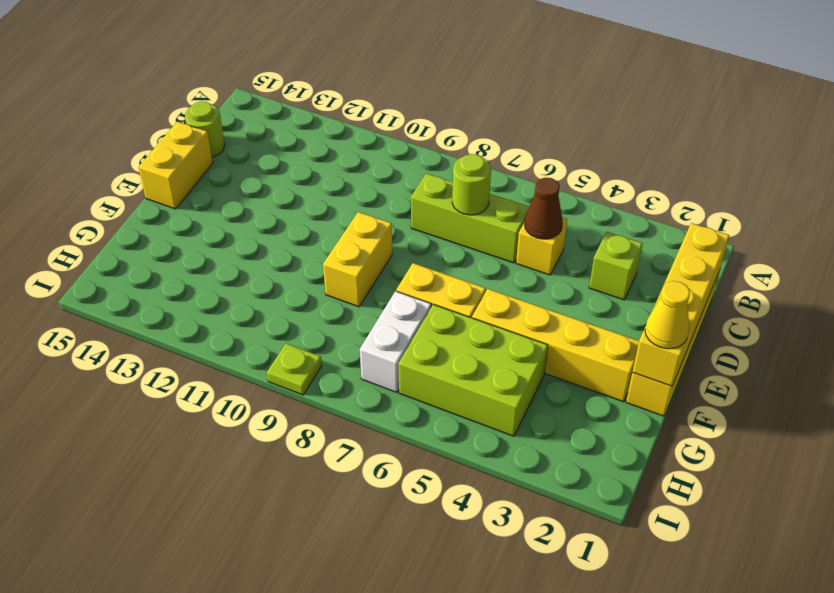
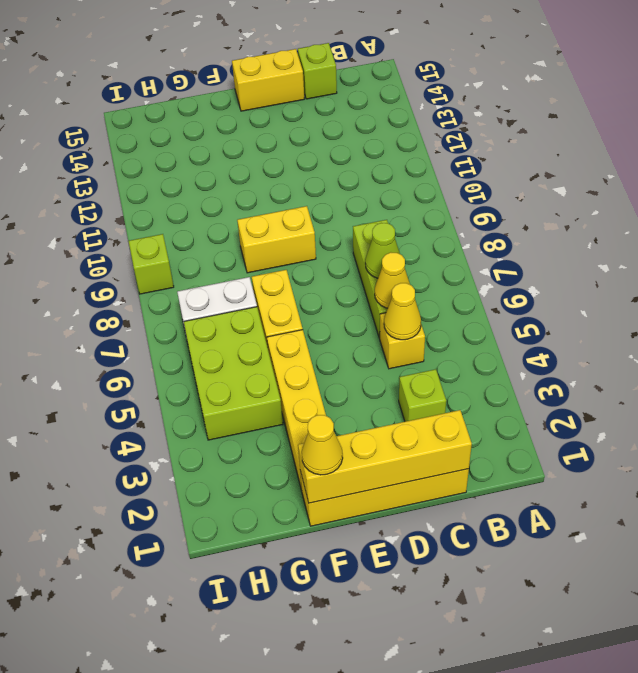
brown 1x1 cone [525,178,563,239] -> yellow 1x1 cone [384,283,421,340]
none -> yellow 1x1 cone [375,252,410,308]
lime 1x1 round brick [452,154,491,215] -> lime 1x1 cone [365,223,400,278]
lime 1x1 round brick [185,101,225,157] -> lime 1x1 brick [298,43,337,99]
lime 1x1 plate [267,344,322,395] -> lime 1x1 brick [129,234,174,294]

